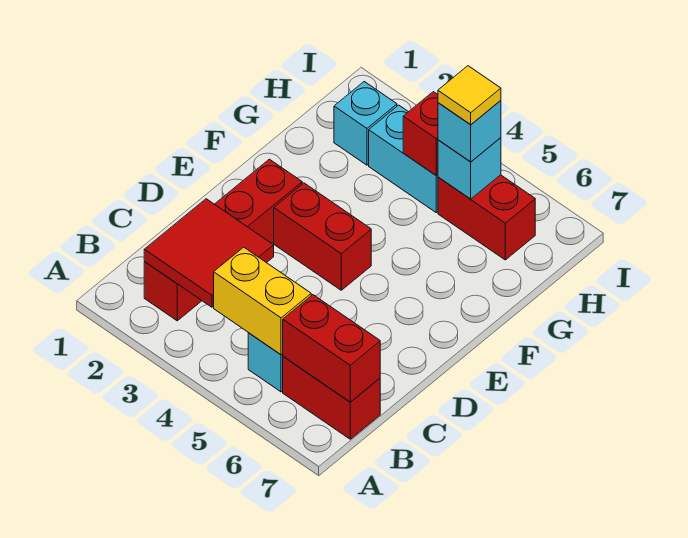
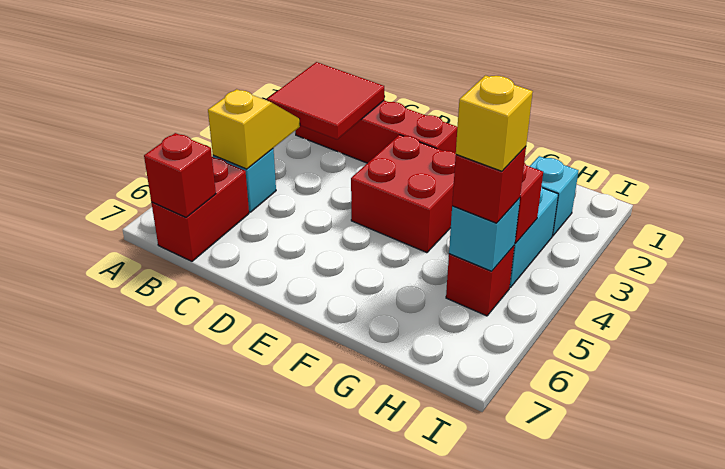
yellow 1x2 brick [214,247,311,355] -> yellow 1x2 slope [208,89,300,169]
red 1x2 brick [283,295,380,402] -> red 1x1 brick [144,133,216,217]
red 1x2 brick [274,183,371,290] -> red 2x2 brick [351,135,456,253]
red 1x2 brick [438,175,535,260] -> red 1x1 brick [446,246,514,316]
cyan 1x1 brick [438,101,501,162] -> red 1x1 brick [452,147,526,223]
yellow 1x1 tile [438,66,501,125] -> yellow 1x1 brick [456,75,533,171]

